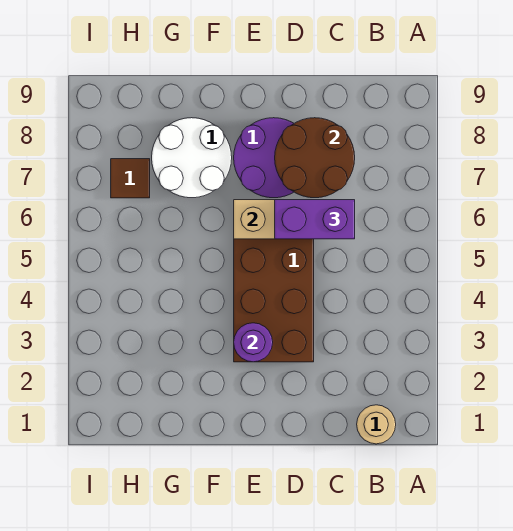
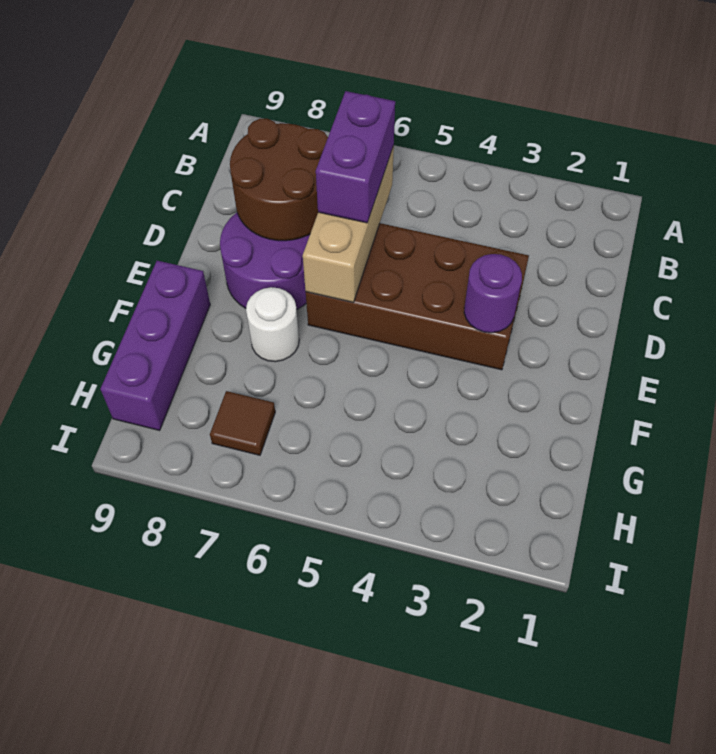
tan 1x1 round brick [357,405,396,444] -> none
white 2x2 round brick [152,118,232,198] -> white 1x1 round brick [246,287,299,362]
none -> purple 1x3 brick [100,261,210,430]

